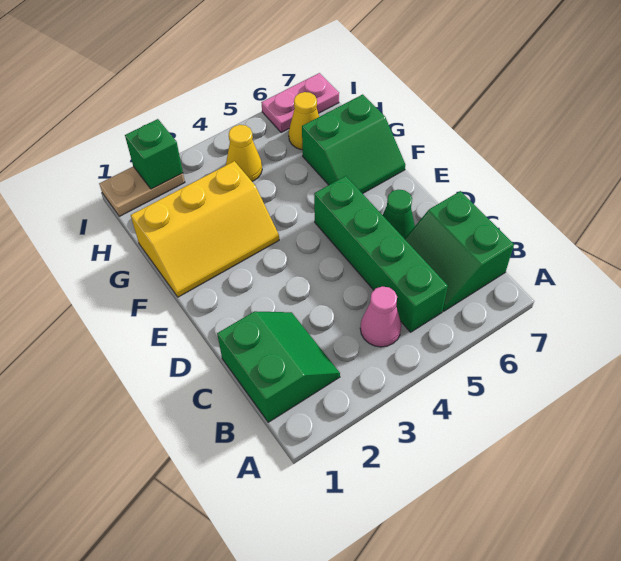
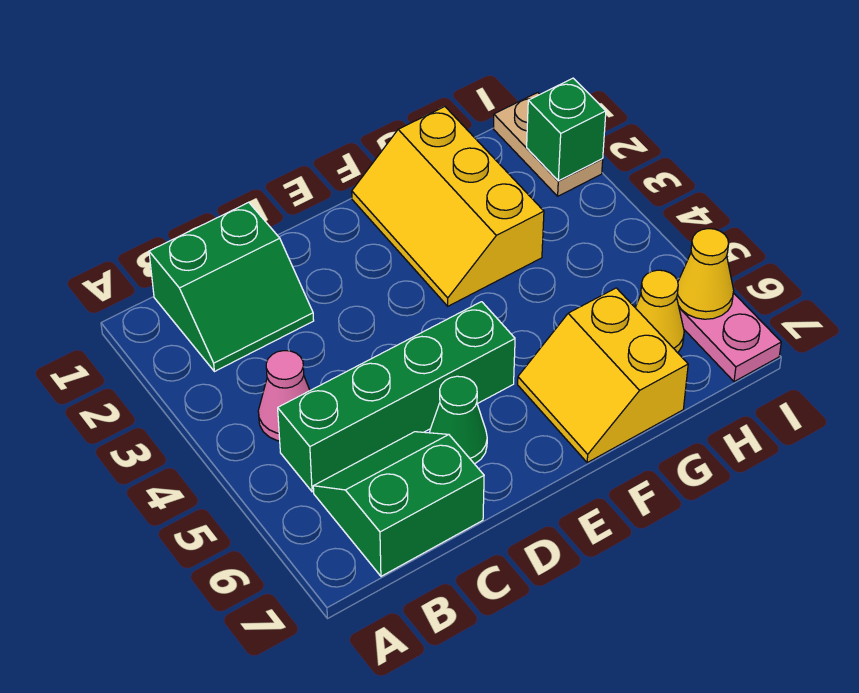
green 2x2 slope [302,94,405,194] -> yellow 2x2 slope [518,288,688,463]
yellow 1x1 cone [226,125,262,181] -> yellow 1x1 cone moved to [677,229,734,319]

